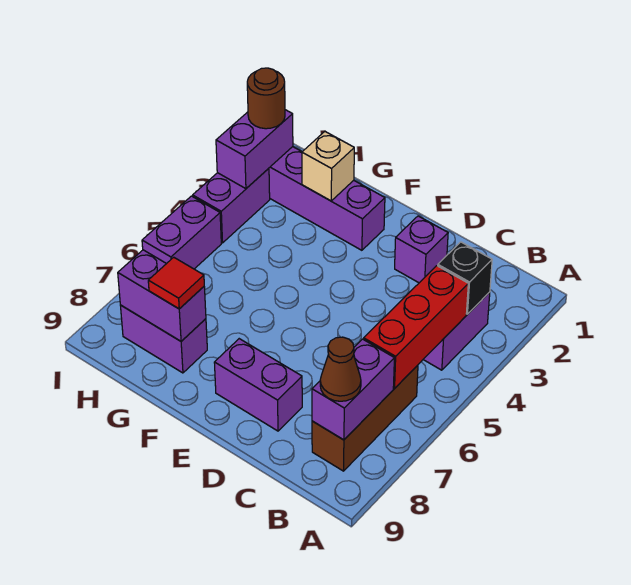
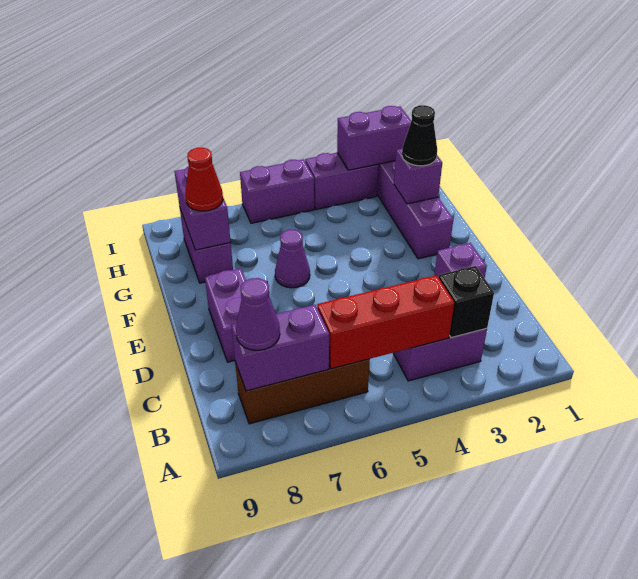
brown 1x1 cone [320,337,361,401] -> purple 1x1 cone [236,278,280,350]
none -> purple 1x1 cone [275,230,310,288]
tan 1x1 brick [302,132,354,201] -> purple 1x1 brick [394,149,442,204]
none -> black 1x1 cone [402,105,437,166]
red 1x1 tile [148,257,204,309] -> red 1x1 cone [185,148,223,211]
brown 1x1 round brick [247,68,285,129] -> none

